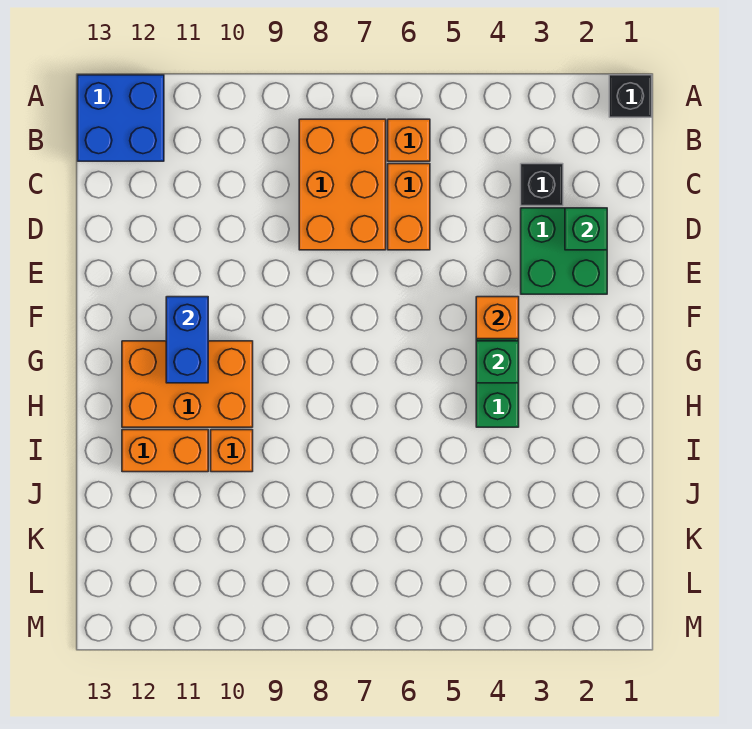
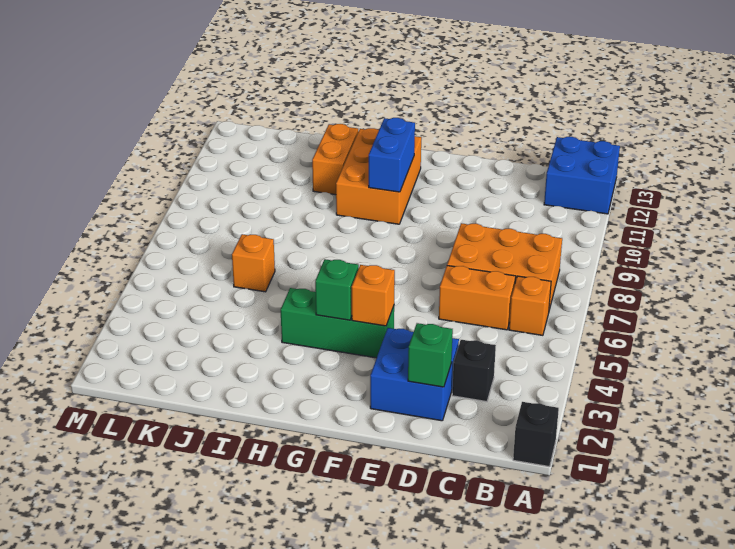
green 2x2 brick [521,208,607,294] -> blue 2x2 brick [370,328,459,421]
blue 1x2 brick [166,297,208,383] -> blue 1x2 brick turned to [369,118,415,192]
orange 1x1 brick [211,430,253,472] -> orange 1x1 brick moved to [232,234,275,292]

